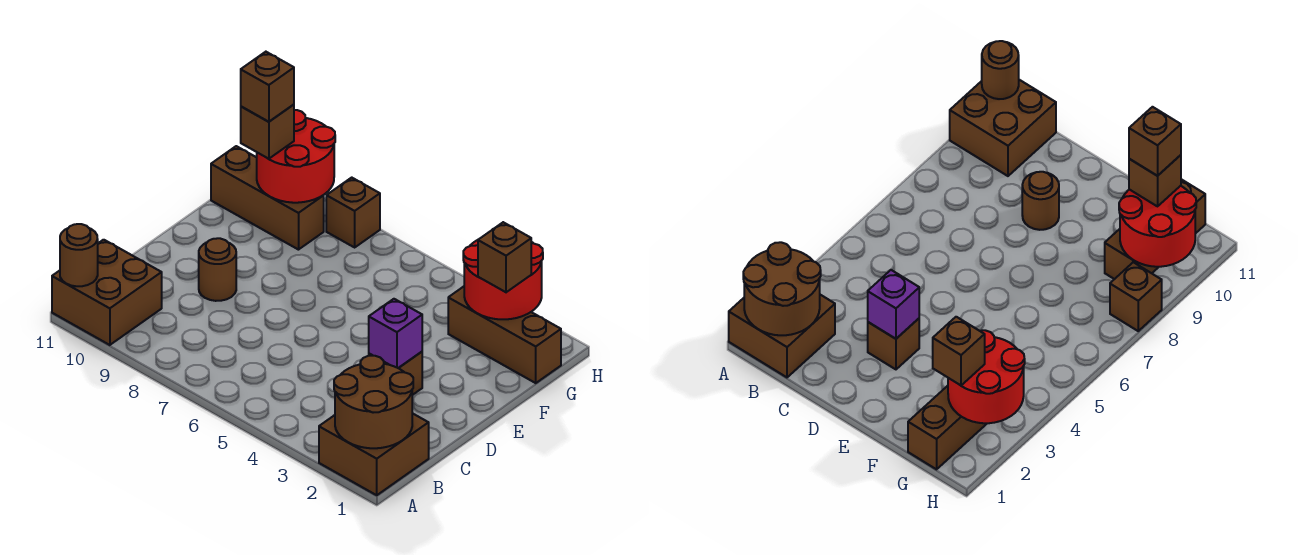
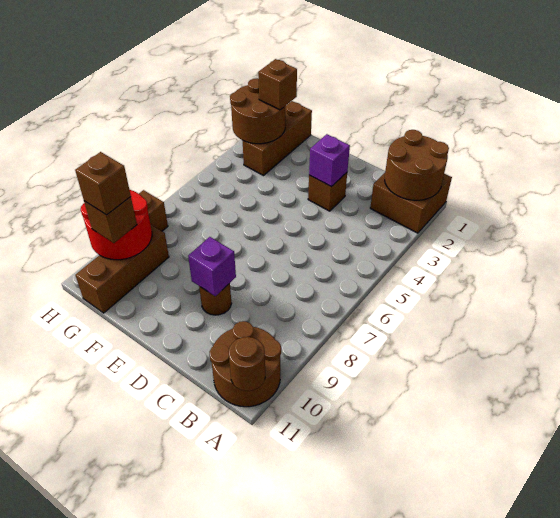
brown 2x2 brick [52,240,162,345] -> brown 2x2 round brick [210,321,281,407]
none -> purple 1x1 brick [188,237,236,296]
red 2x2 round brick [463,229,543,319] -> brown 2x2 round brick [230,78,286,144]

